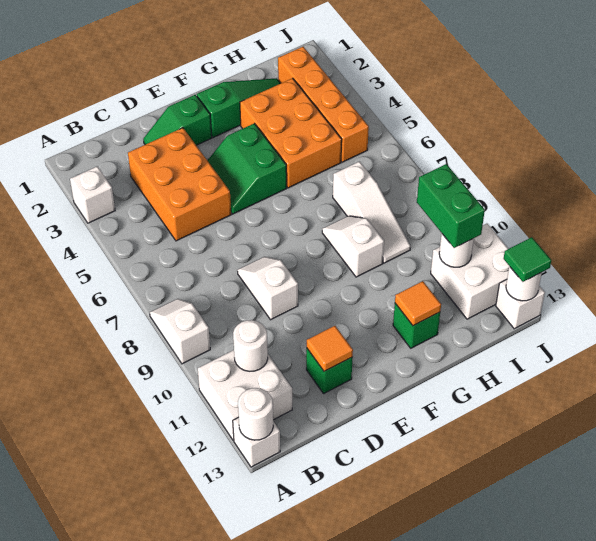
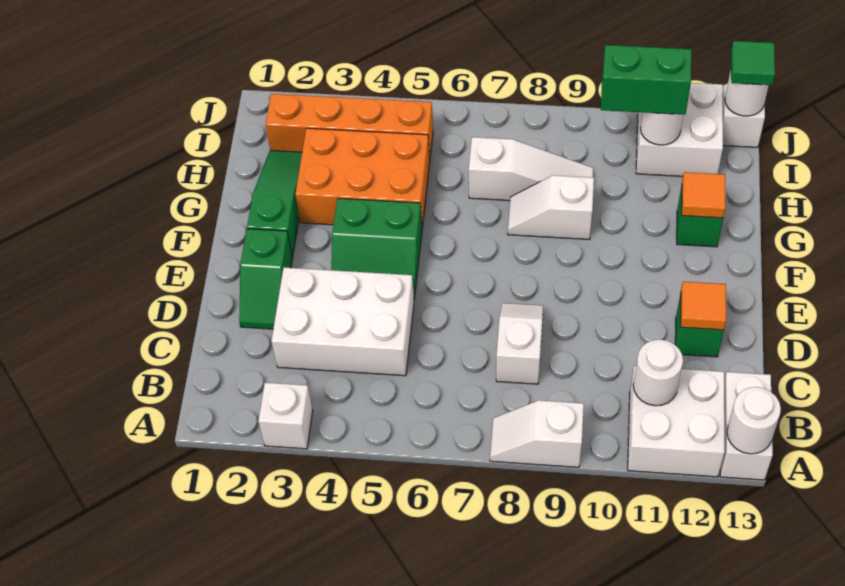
white 1x1 brick [233,417,280,467] -> white 1x2 brick [720,372,773,480]
orange 2x3 brick [128,128,231,241] -> white 2x3 brick [272,267,414,376]
white 1x2 slope [237,257,298,320] -> white 1x2 slope turned to [496,303,543,384]

